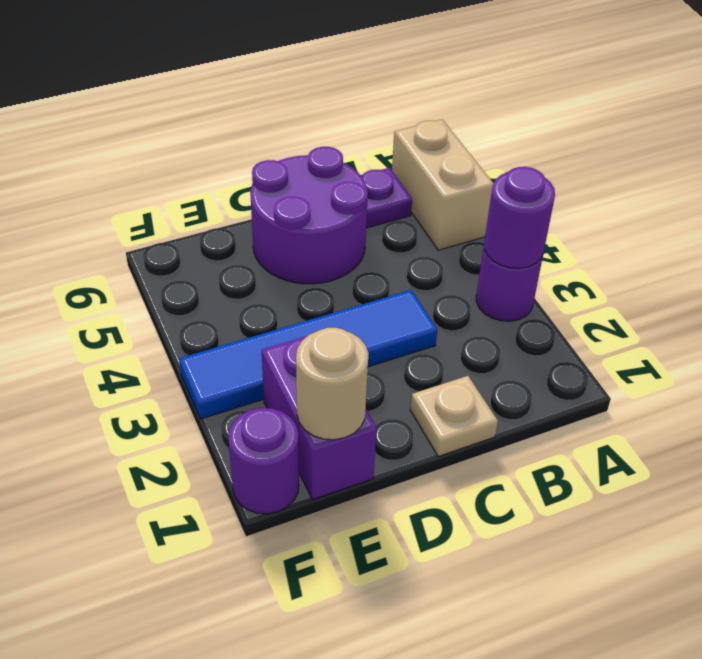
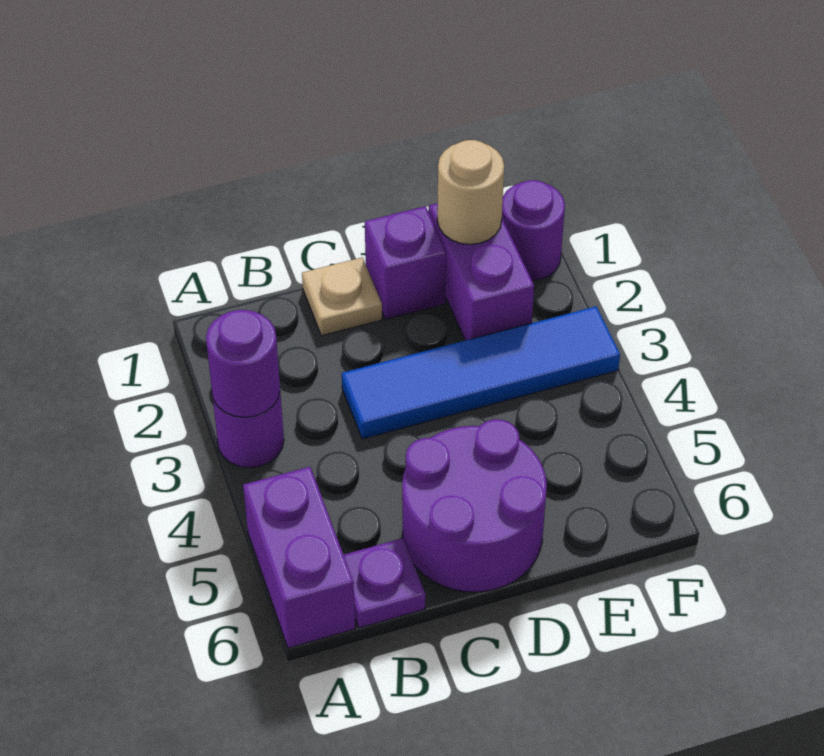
tan 1x2 brick [392,120,494,250] -> purple 1x2 brick [243,467,355,648]
none -> purple 1x1 brick [365,206,446,319]

